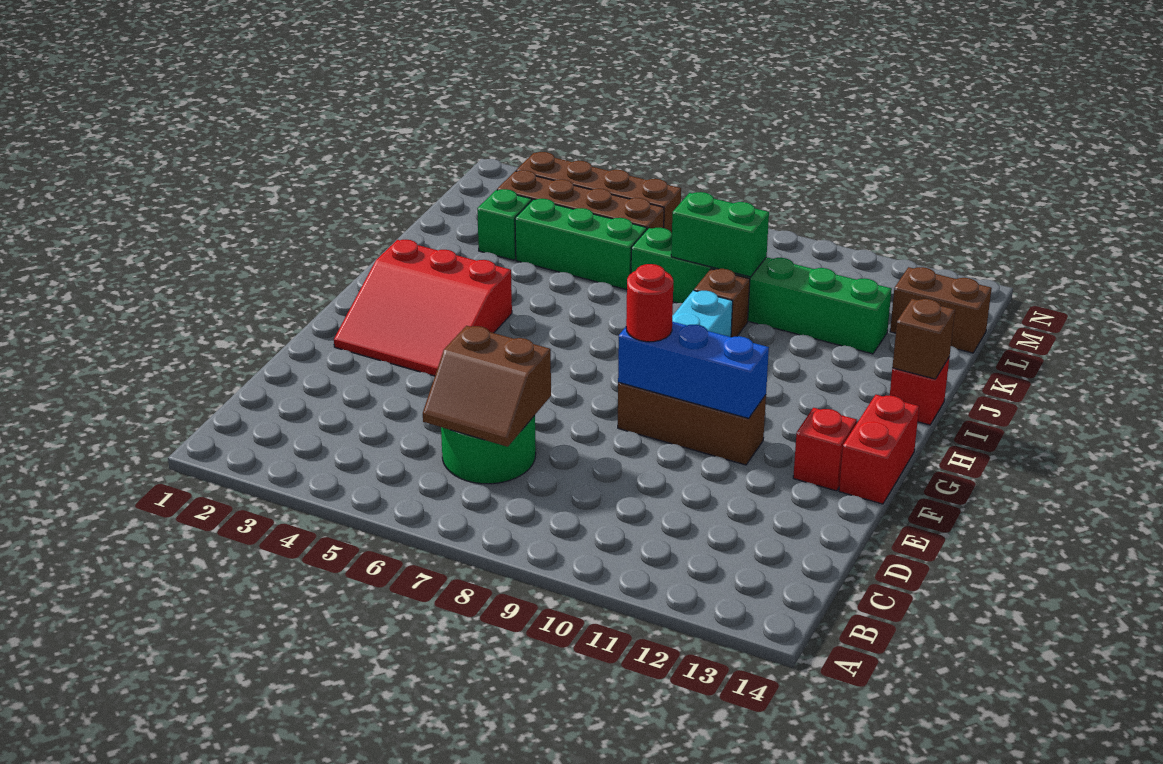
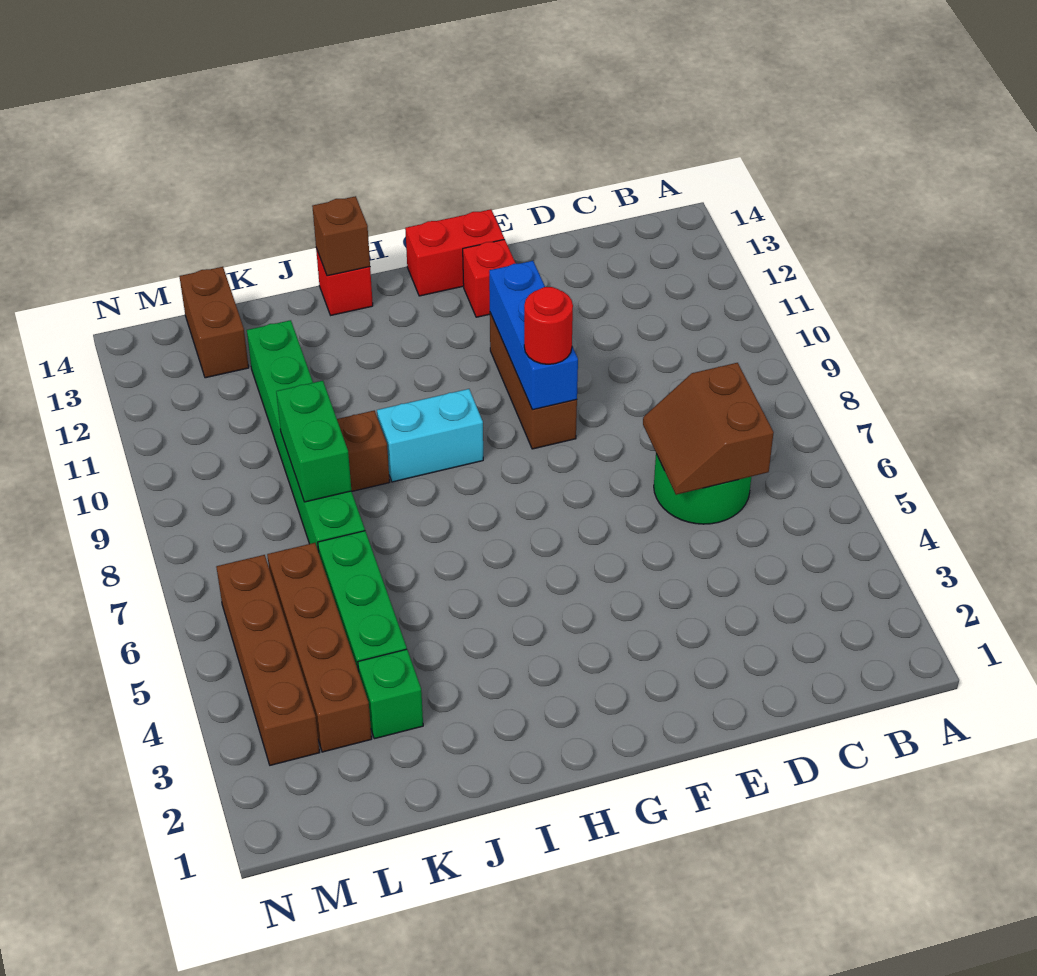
brown 2x2 slope [423,326,551,447] -> brown 2x2 slope turned to [643,363,774,495]
red 3x3 slope [334,240,512,376] -> none

